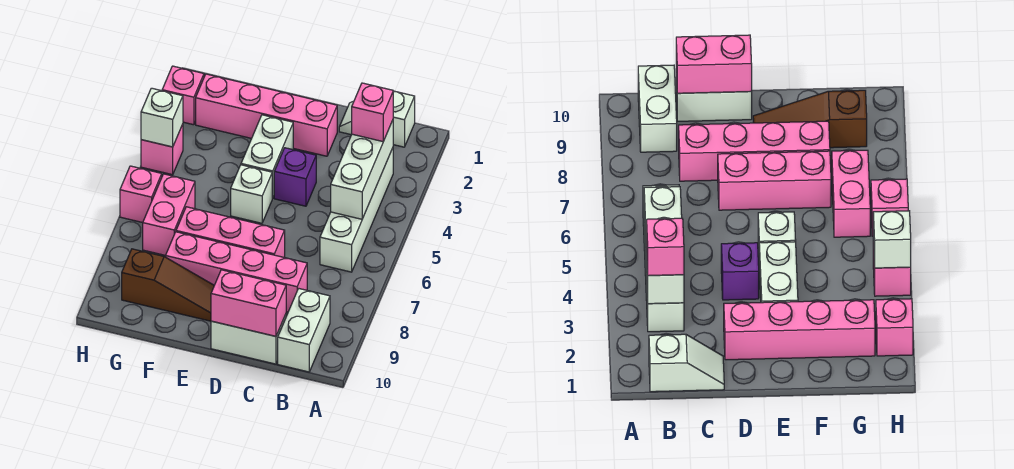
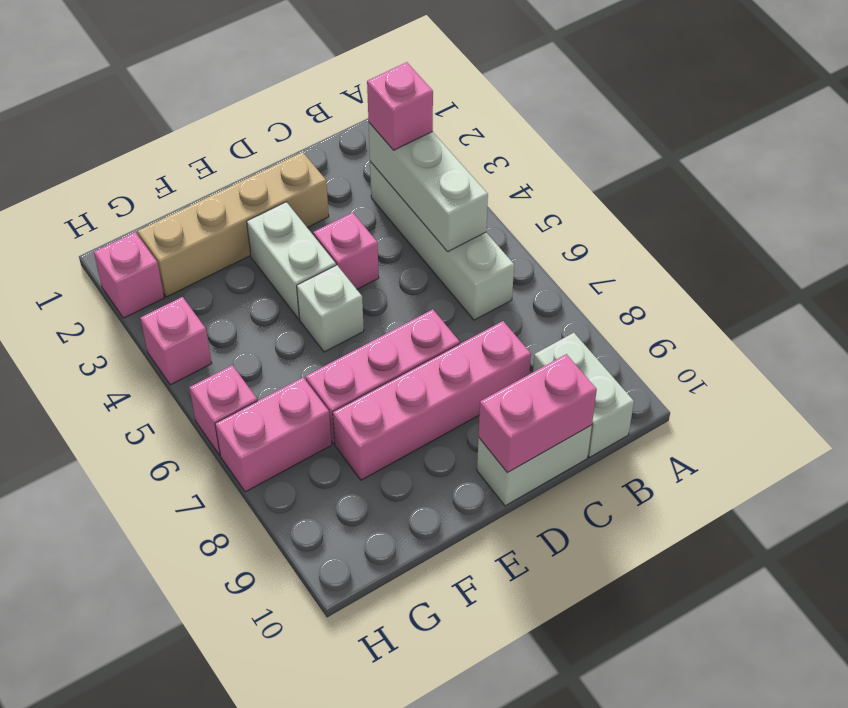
white 1x2 slope [339,91,415,147] -> none
pink 1x4 brick [196,74,337,156] -> tan 1x4 brick [138,152,329,297]
purple 1x1 brick [274,148,316,206] -> pink 1x1 brick [313,213,379,289]
brown 1x3 slope [122,249,214,321] -> none
pink 1x2 brick [143,174,195,256] -> pink 1x2 brick turned to [215,378,332,492]
white 1x1 brick [141,88,183,147] -> none

